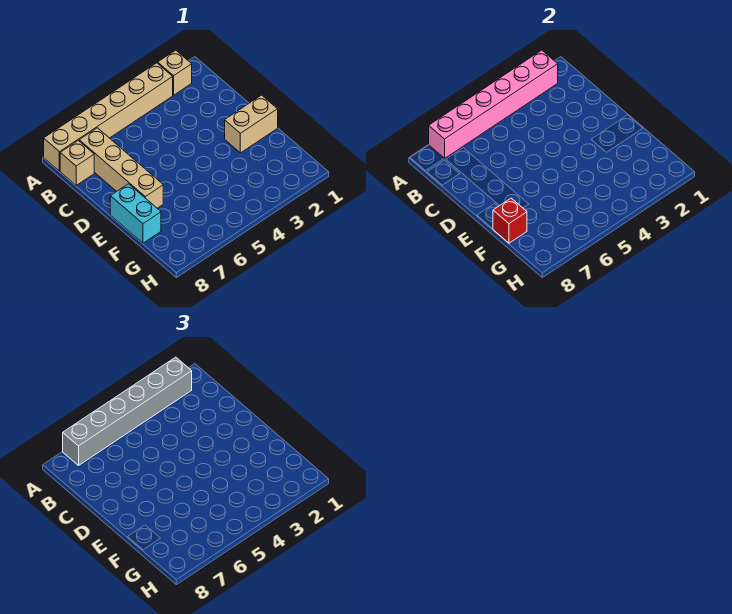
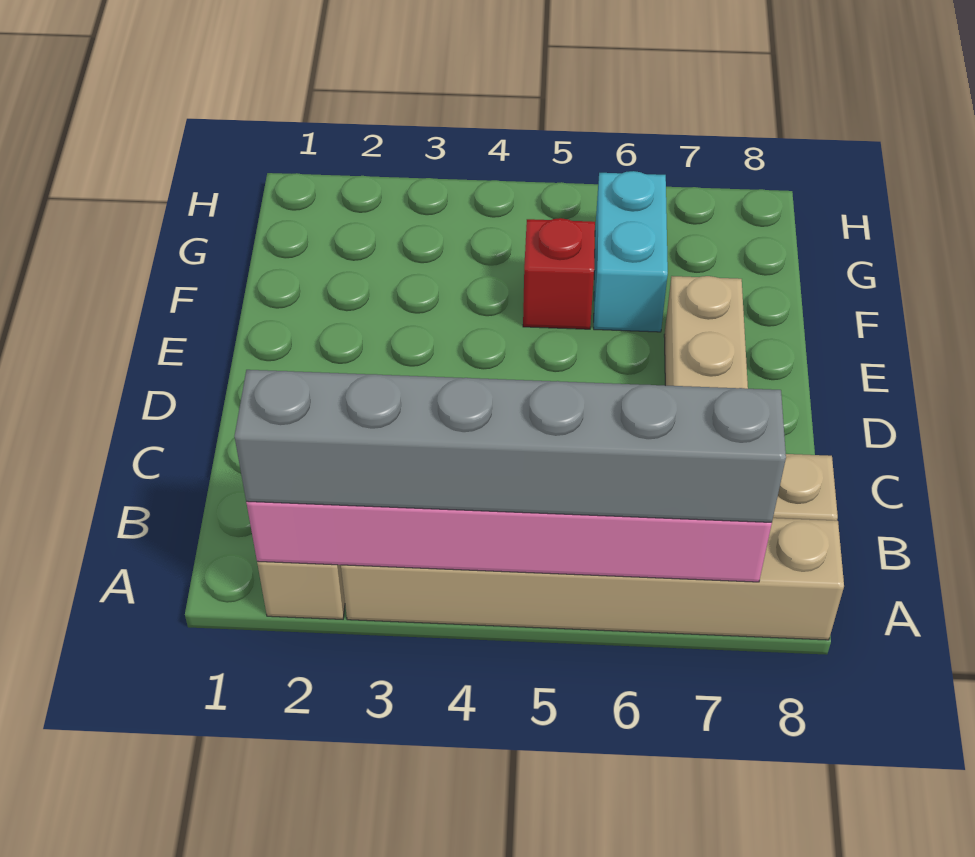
tan 1x2 brick [225,95,278,153] -> none
cyan 1x2 brick [110,184,161,243] -> cyan 1x2 brick moved to [594,171,668,332]
red 1x1 brick [493,198,527,243] -> red 1x1 brick moved to [523,218,595,329]

